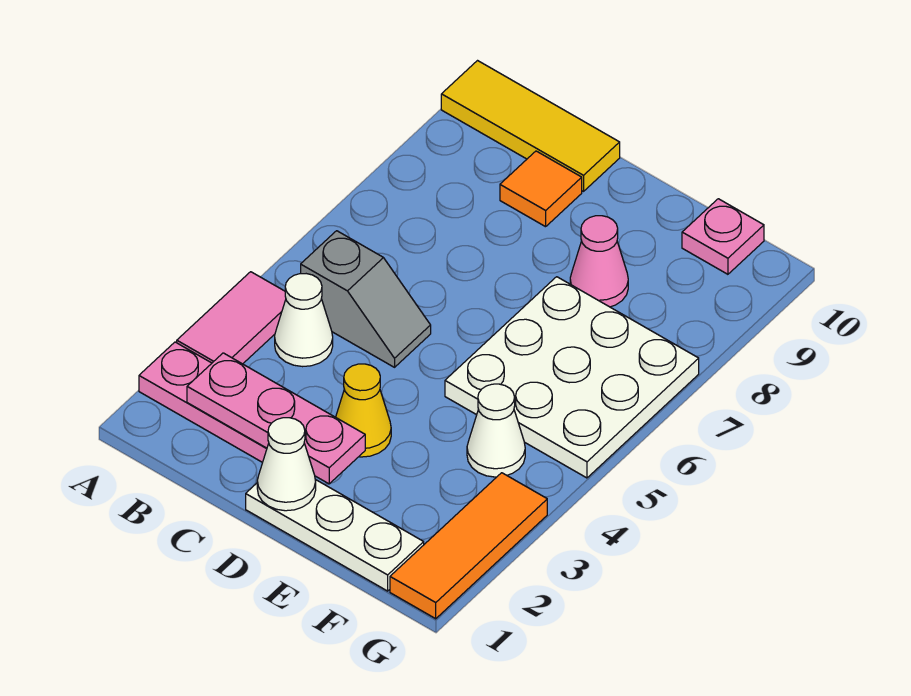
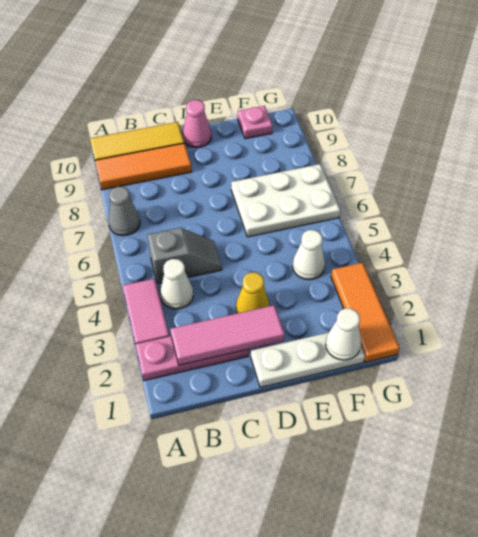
none -> grey 1x1 cone [108,187,140,236]
pink 1x3 plate [187,353,365,484] -> pink 1x3 tile [170,305,285,365]
orange 1x1 tile [500,151,582,227] -> orange 1x3 tile [95,143,192,190]
white 1x1 cone [257,418,316,511] -> white 1x1 cone moved to [326,308,361,360]
white 3x3 plate [445,277,699,478] -> white 2x3 plate [231,164,340,237]
pink 1x1 cone [570,216,628,307] -> pink 1x1 cone moved to [183,100,211,148]

